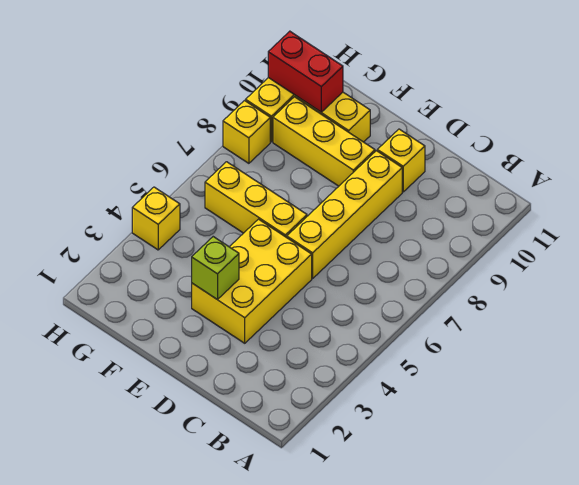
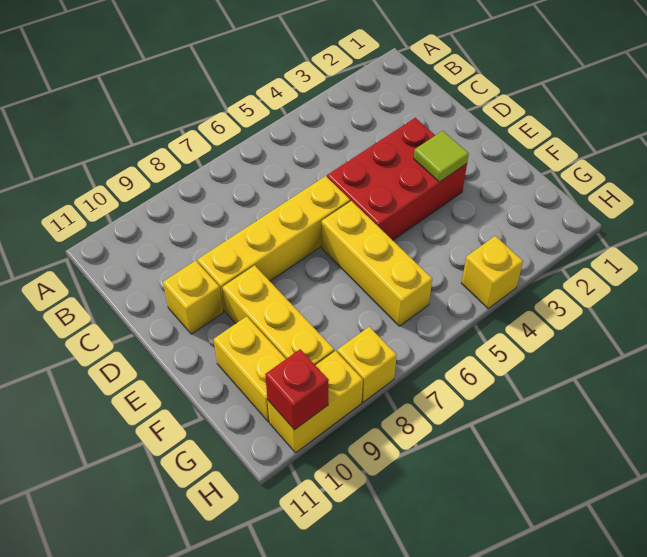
yellow 2x3 brick [192,219,312,343] -> red 2x3 brick [327,118,467,240]
lime 1x1 brick [192,237,239,299] -> lime 1x1 tile [414,131,469,182]
red 1x2 brick [268,31,343,112] -> red 1x1 brick [265,349,329,430]

